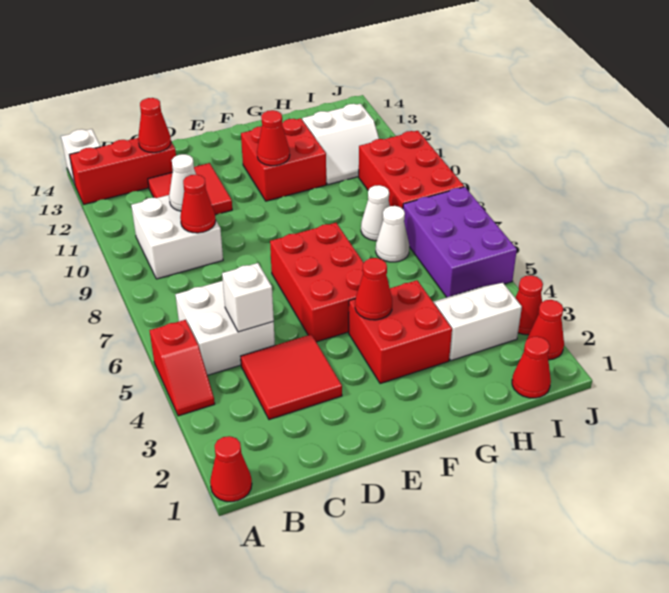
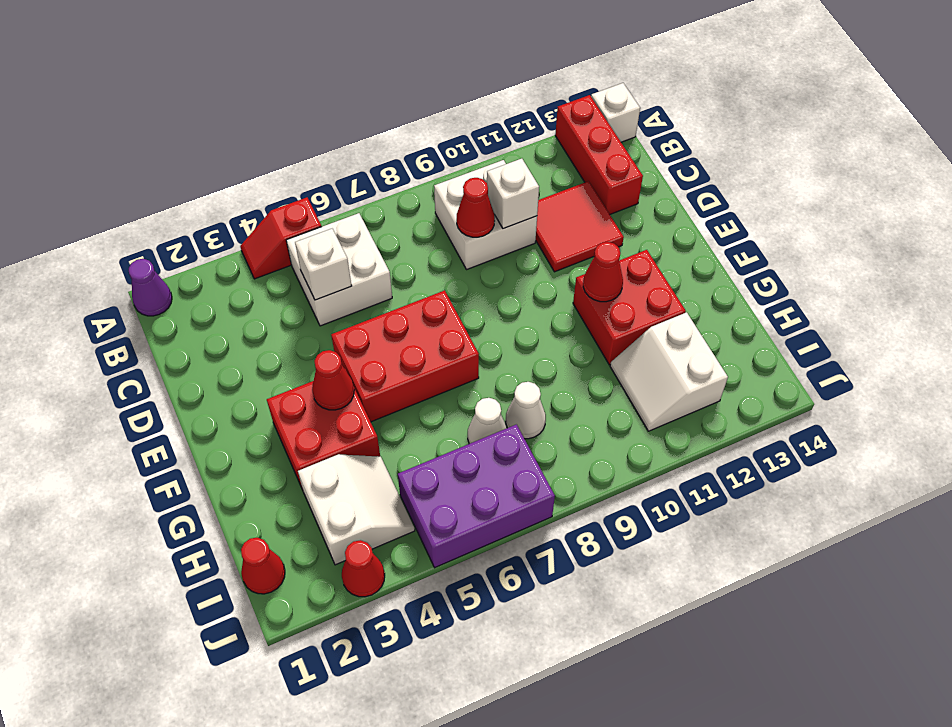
red 1x1 cone [210,436,252,502] -> purple 1x1 cone [129,259,172,316]
red 2x2 tile [241,334,342,420] -> none
white 1x1 cone [169,154,196,211] -> white 1x1 brick [487,159,539,229]
red 1x1 cone [138,98,171,153] -> none
red 2x3 brick [359,131,464,209] -> none
red 1x1 cone [527,300,564,360] -> none

